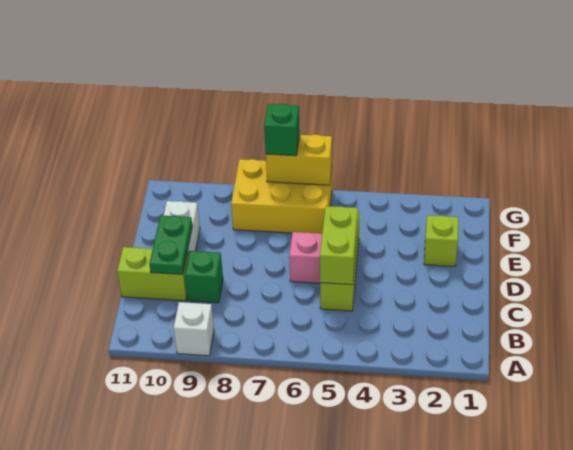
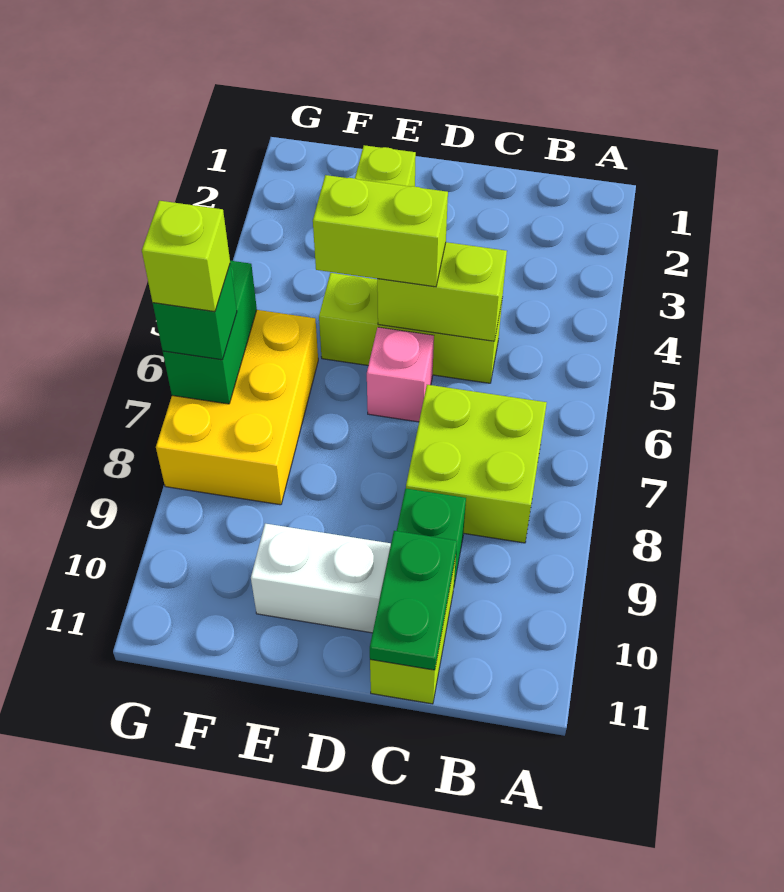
white 1x1 brick [174,302,214,356] -> none
none -> lime 2x2 brick [406,385,547,543]
green 1x2 plate [149,215,192,274] -> green 1x2 plate turned to [370,531,457,670]
none -> lime 1x2 brick [313,175,448,287]
yellow 1x2 brick [266,134,332,185] -> green 1x2 brick [163,261,257,404]
none -> lime 1x1 brick [142,201,230,312]

